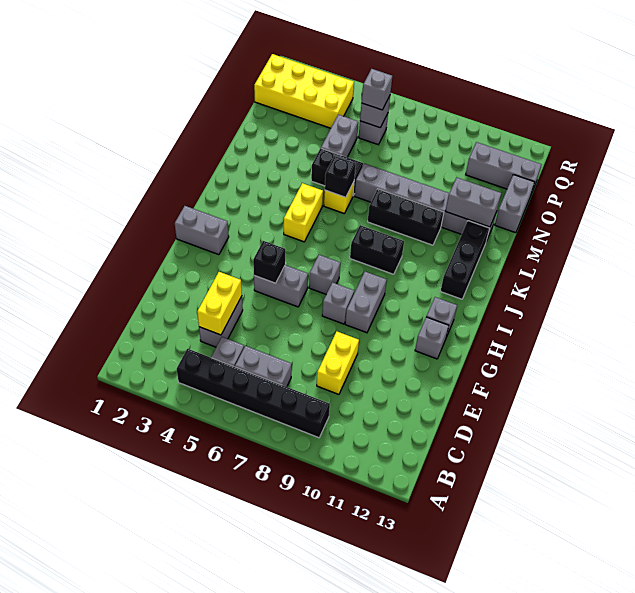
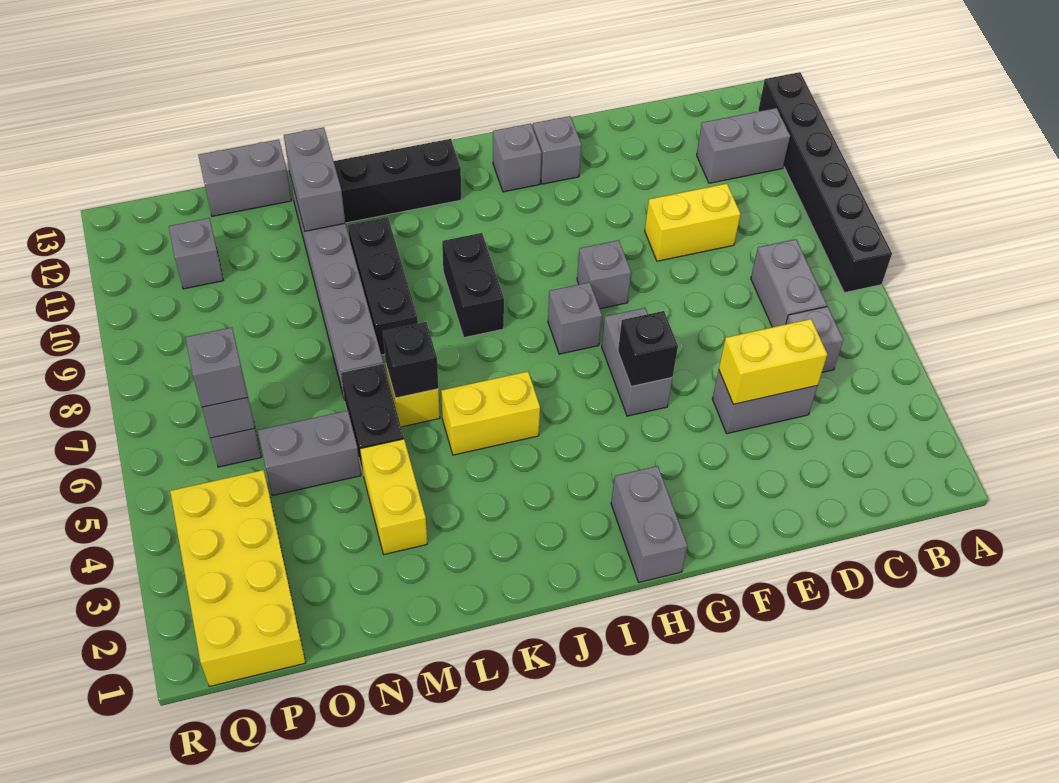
black 1x6 brick [177,349,330,438] -> black 1x6 brick moved to [758,72,892,293]
grey 1x2 brick [345,272,387,333] -> grey 1x2 brick moved to [697,108,790,183]
none -> yellow 1x2 brick [360,439,427,554]
grey 1x3 brick [466,142,542,194] -> grey 1x1 brick [169,218,223,289]

